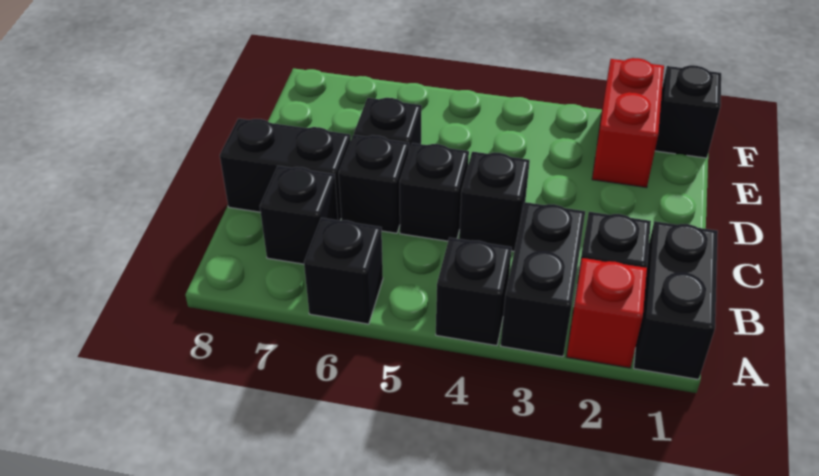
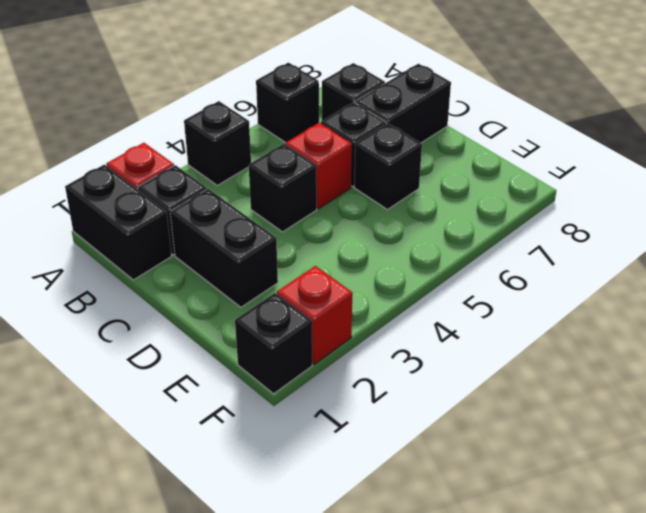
black 1x2 brick [500,202,585,357] -> black 1x2 brick moved to [170,189,278,307]
black 1x1 brick [400,143,469,241] -> red 1x1 brick [285,123,352,209]
red 1x2 brick [592,58,664,188] -> red 1x1 brick [277,266,352,364]

